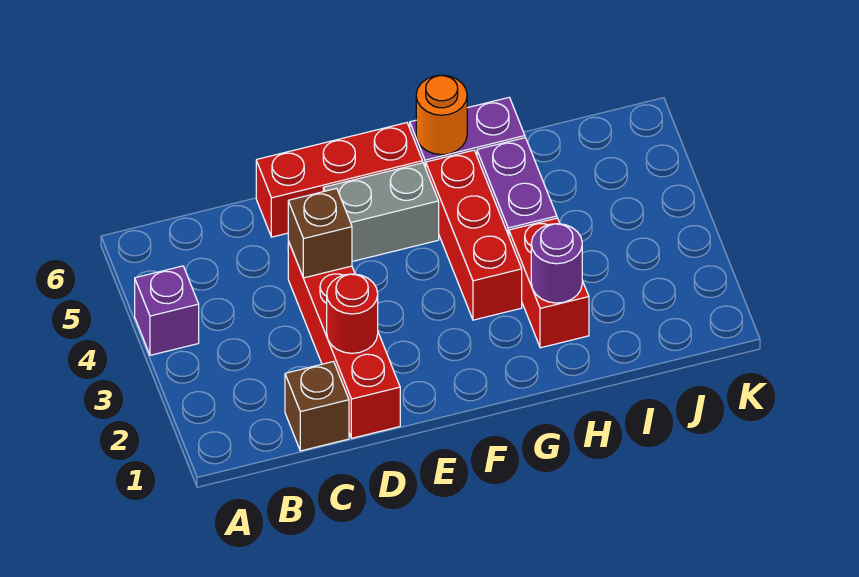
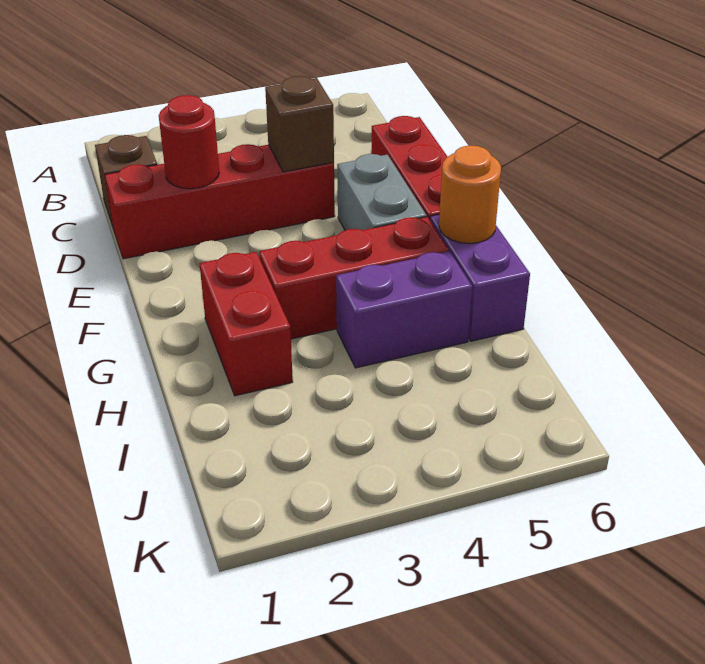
purple 1x1 brick [135,266,199,355] -> none
red 1x2 brick [509,218,589,348] -> red 1x2 brick turned to [199,252,293,396]
purple 1x1 round brick [531,224,582,303] -> none

